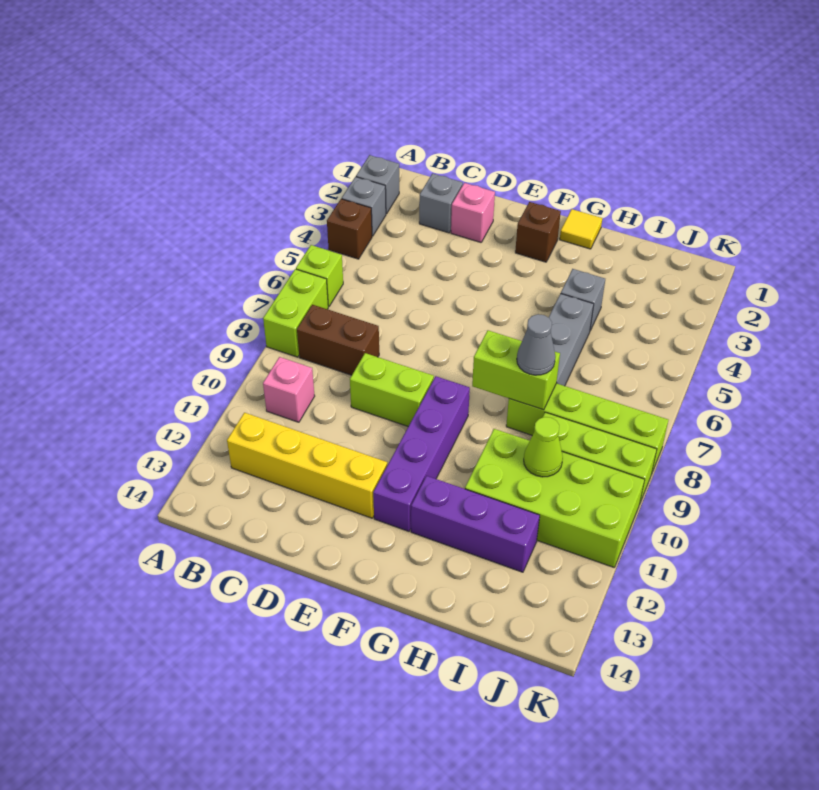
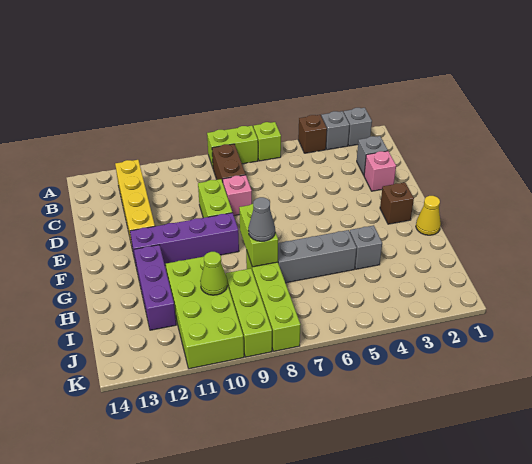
pink 1x1 brick [263,357,315,422] -> pink 1x1 brick moved to [223,175,252,216]
yellow 1x1 tile [560,209,602,249] -> yellow 1x1 cone [416,196,441,235]

